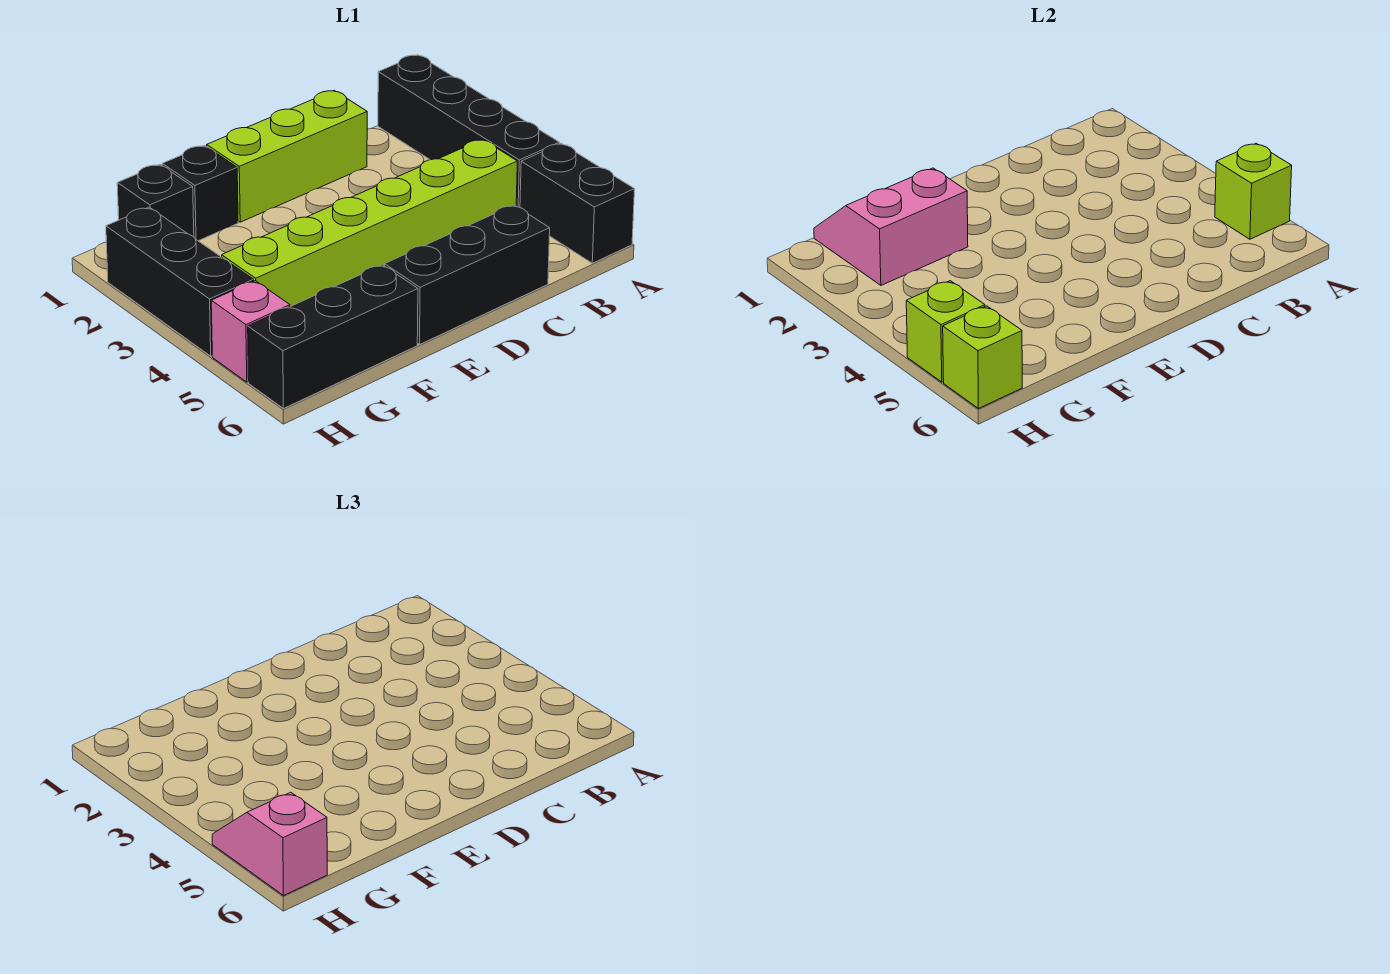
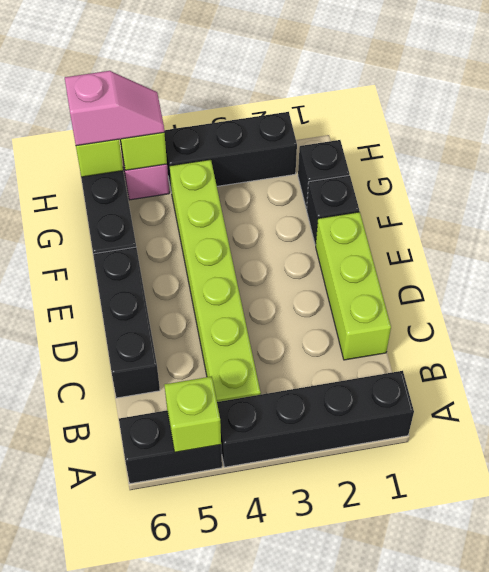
pink 2x2 slope [814,168,968,285] -> none

